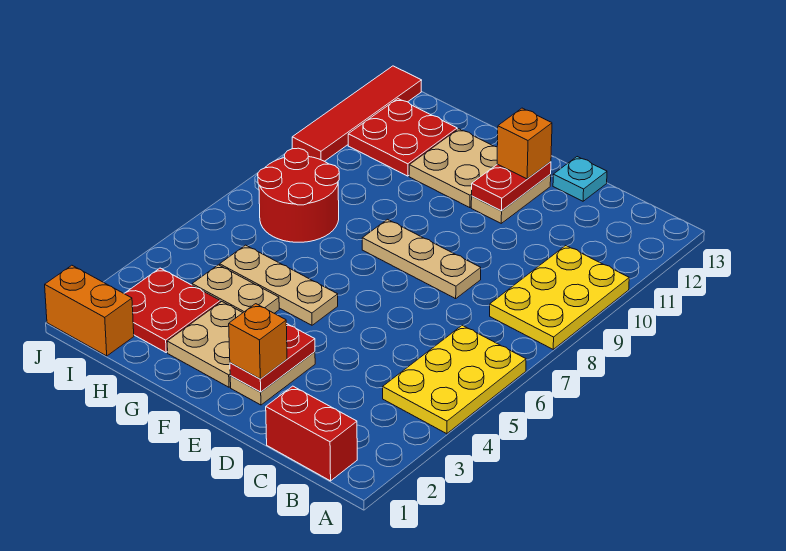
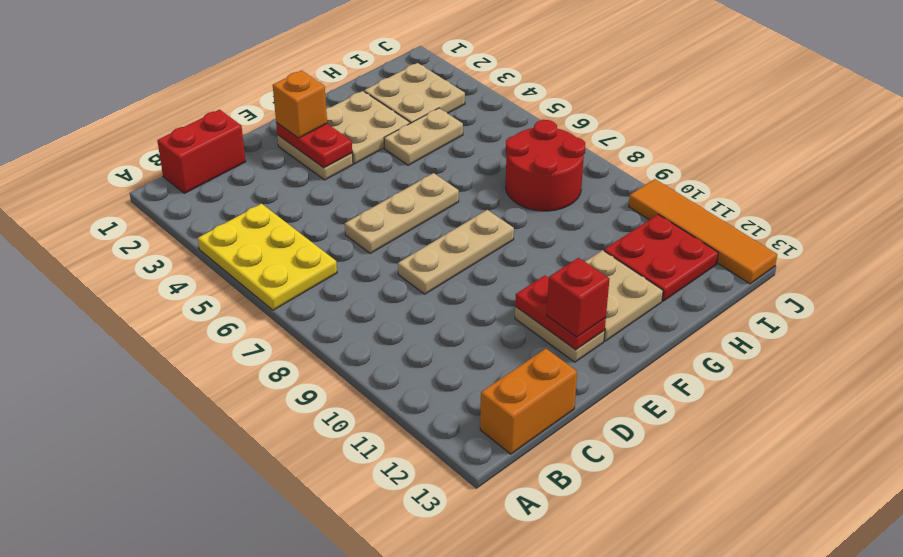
yellow 2x3 plate [490,246,629,349] -> none
cyan 1x1 plate [553,157,607,201] -> none
orange 1x1 brick [497,108,552,179] -> red 1x1 brick [547,258,609,337]
tan 1x3 plate [220,245,338,325] -> tan 1x3 plate moved to [345,173,459,253]
red 2x2 plate [124,268,220,352] -> tan 2x2 plate [364,63,465,123]
orange 1x2 brick [45,265,134,356] -> orange 1x2 brick moved to [480,349,577,454]
red 1x4 tile [292,66,422,161] -> orange 1x4 tile [629,179,777,284]

